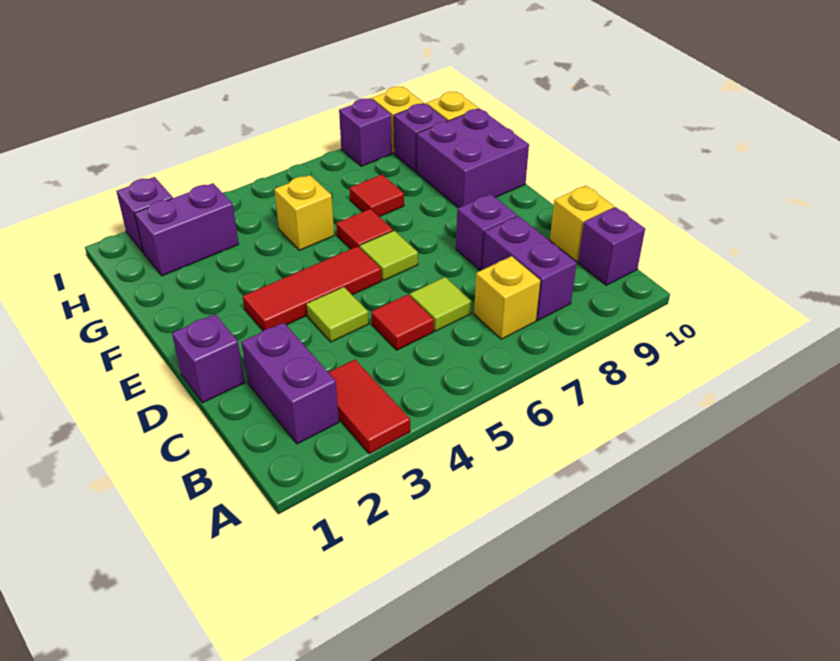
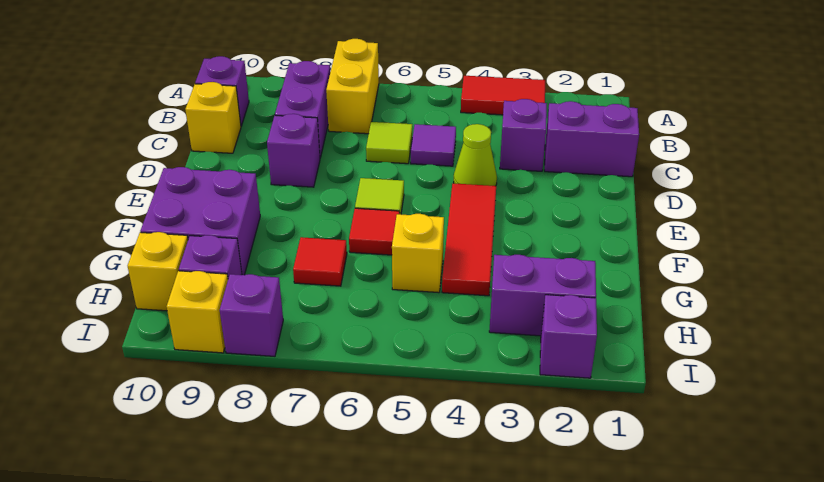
red 1x2 tile [328,360,410,454] -> red 1x2 tile turned to [461,76,545,115]
purple 1x2 brick [241,322,339,444] -> purple 1x2 brick turned to [545,101,639,177]
yellow 1x1 brick [474,256,540,339] -> yellow 1x2 brick [326,39,379,134]
red 1x1 tile [371,295,434,350] -> purple 1x1 tile [411,124,456,166]
purple 1x1 brick [172,314,245,403] -> purple 1x1 brick moved to [500,99,547,171]
lime 1x1 tile [306,287,369,342] -> lime 1x1 cone [454,124,497,186]
red 1x3 tile [243,246,381,331] -> red 1x3 tile turned to [442,183,496,296]

